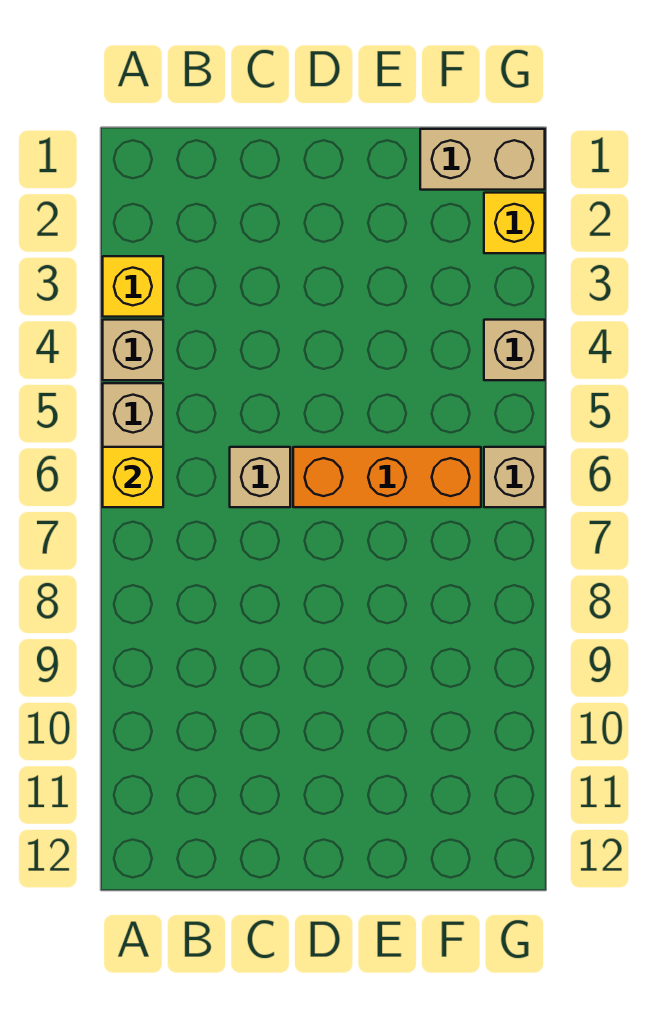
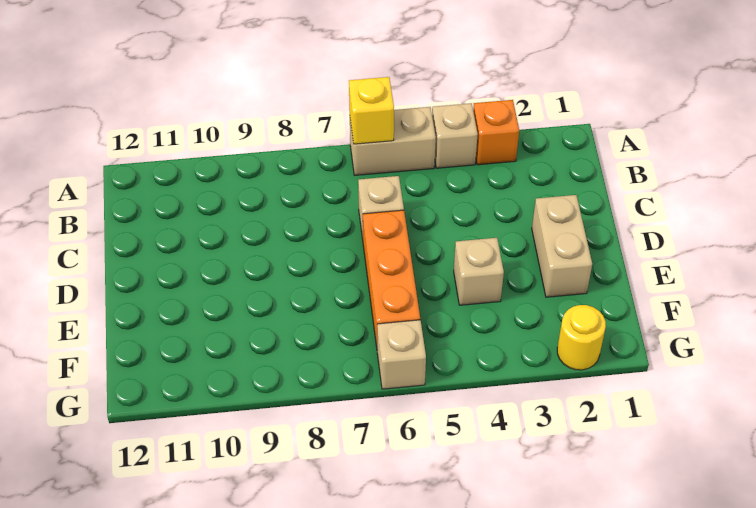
yellow 1x1 brick [103,256,163,317] -> orange 1x1 brick [473,100,519,165]
tan 1x2 brick [420,129,545,190] -> tan 1x2 brick moved to [532,195,592,297]
yellow 1x1 brick [484,193,545,253] -> yellow 1x1 round brick [557,305,606,370]
tan 1x1 brick [484,320,545,380] -> tan 1x1 brick moved to [454,238,504,305]

